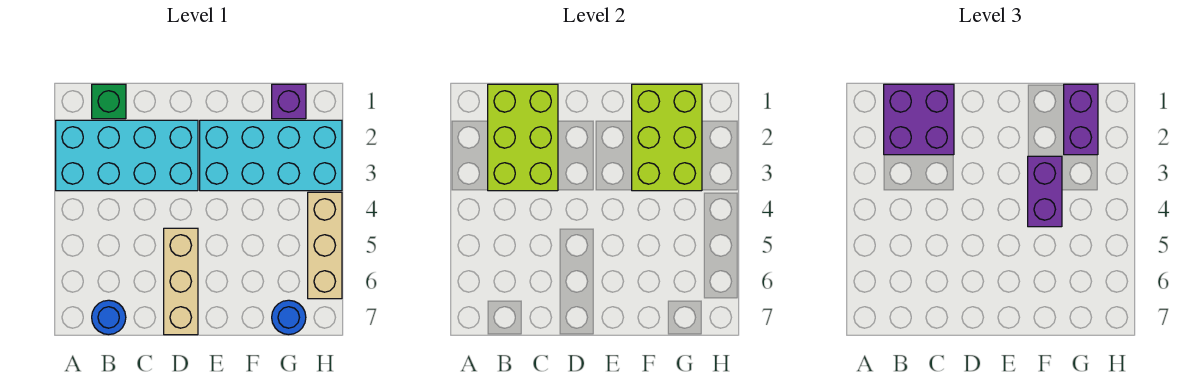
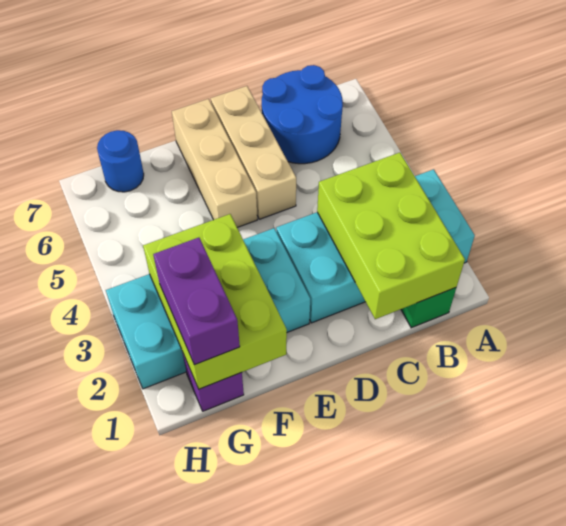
purple 2x2 brick [884,84,954,155] -> none
blue 1x1 round brick [92,300,126,335] -> blue 2x2 round brick [262,65,343,164]
purple 1x2 brick [1028,156,1062,227] -> none
tan 1x3 brick [308,192,342,299] -> tan 1x3 brick moved to [172,99,257,227]

